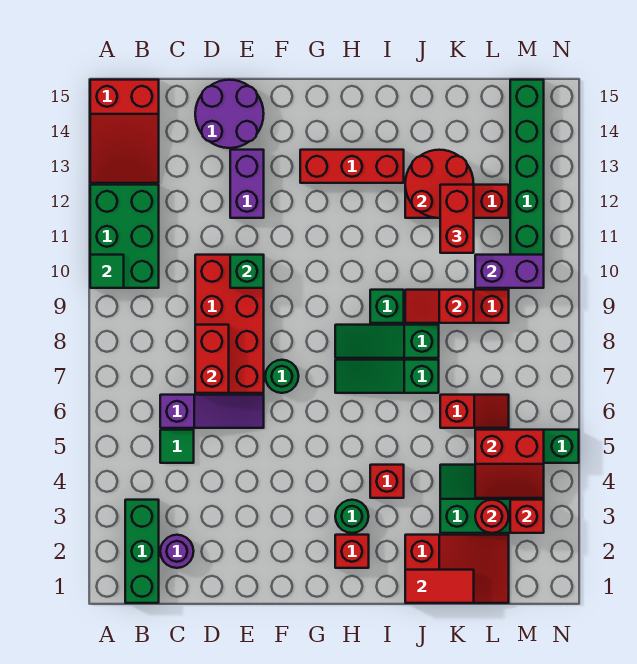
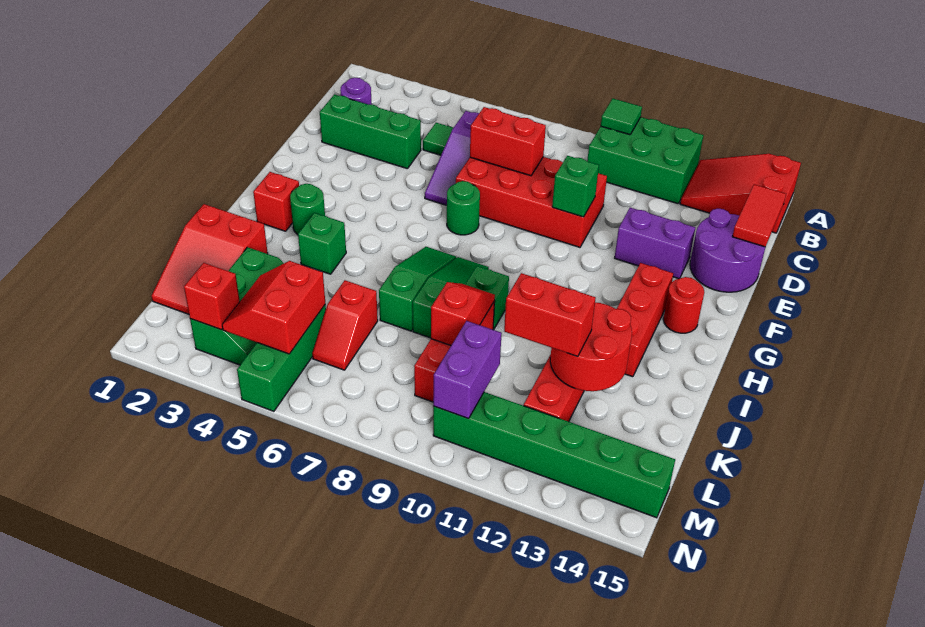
green 1x3 brick [125,500,159,603] -> green 1x3 brick moved to [320,94,421,169]
red 1x1 brick [370,465,404,498] -> green 1x1 brick [298,213,346,274]
red 1x2 tile [405,570,474,603] -> red 1x2 tile moved to [732,184,786,247]
red 1x1 round brick [475,500,509,533] -> red 1x1 round brick moved to [663,277,704,333]

